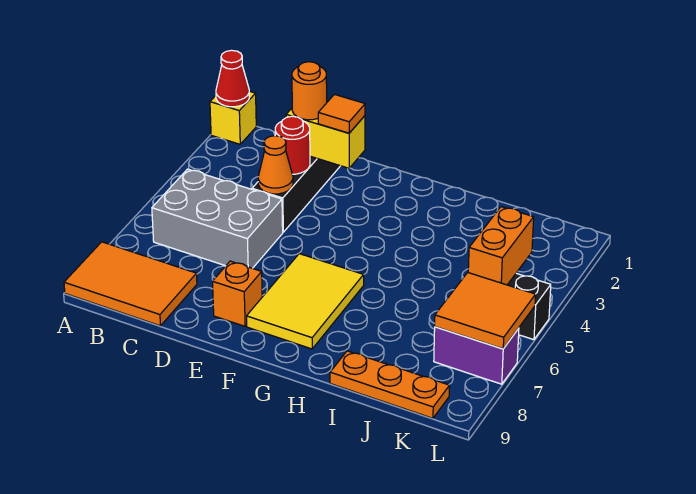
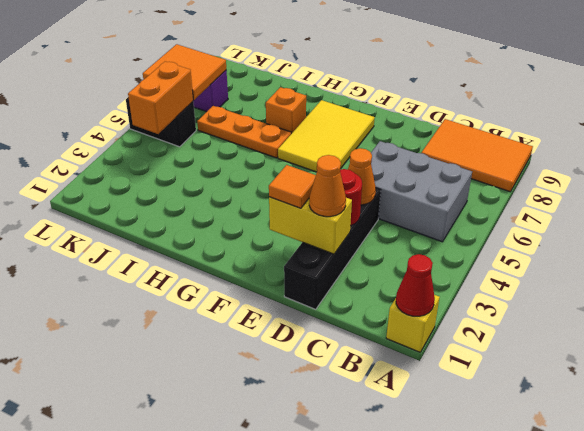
orange 1x1 round brick [292,62,327,120] -> orange 1x1 cone [309,155,346,217]
orange 1x1 brick [213,261,262,326] -> orange 1x1 brick moved to [266,87,306,134]
orange 1x3 plate [330,351,450,418] -> orange 1x3 plate moved to [197,106,291,158]

